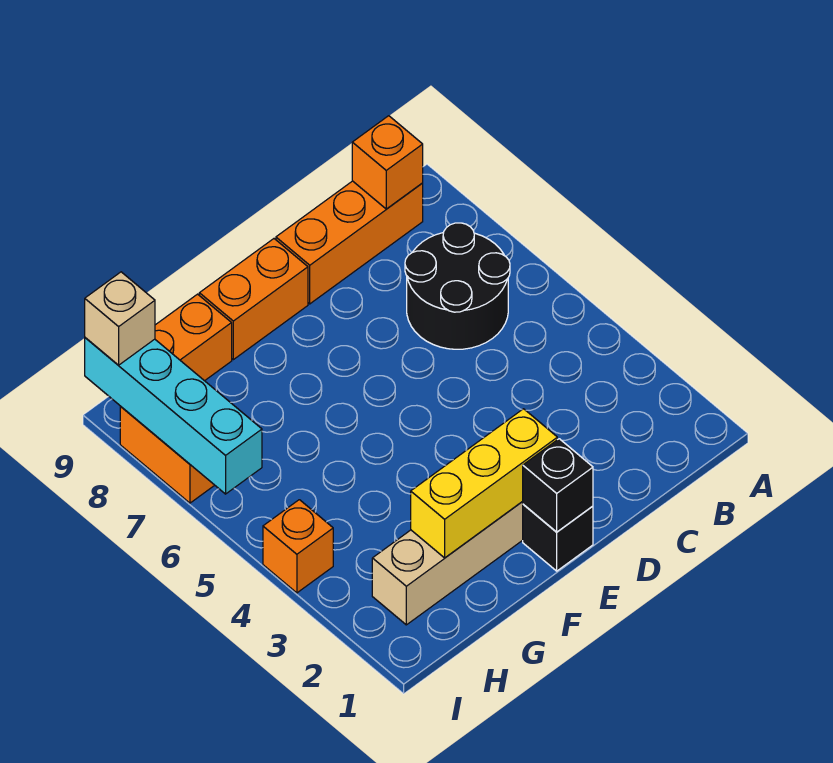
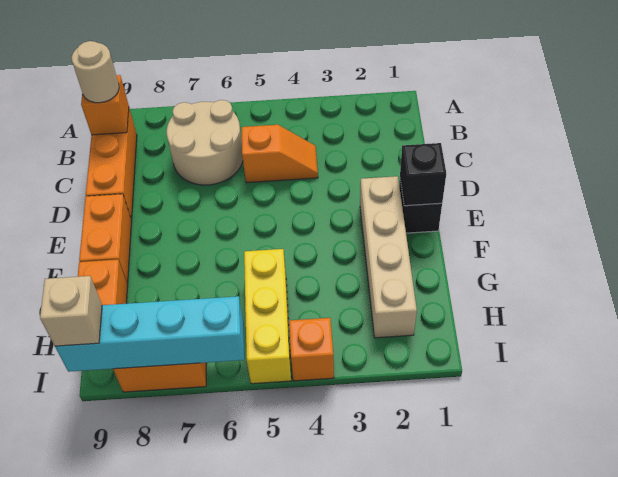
black 2x2 round brick [405,223,510,349] -> tan 2x2 round brick [166,100,243,185]
none -> tan 1x1 round brick [72,41,119,103]
none -> orange 1x2 slope [242,125,318,183]
yellow 1x3 brick [411,409,557,558] -> yellow 1x3 brick moved to [244,249,291,384]

